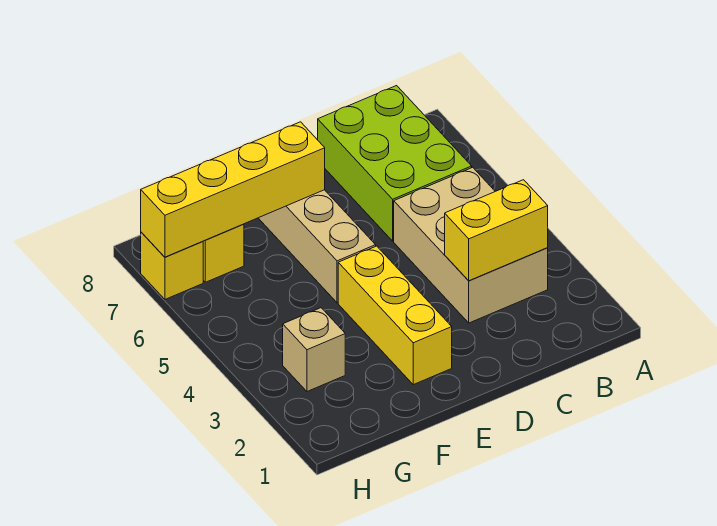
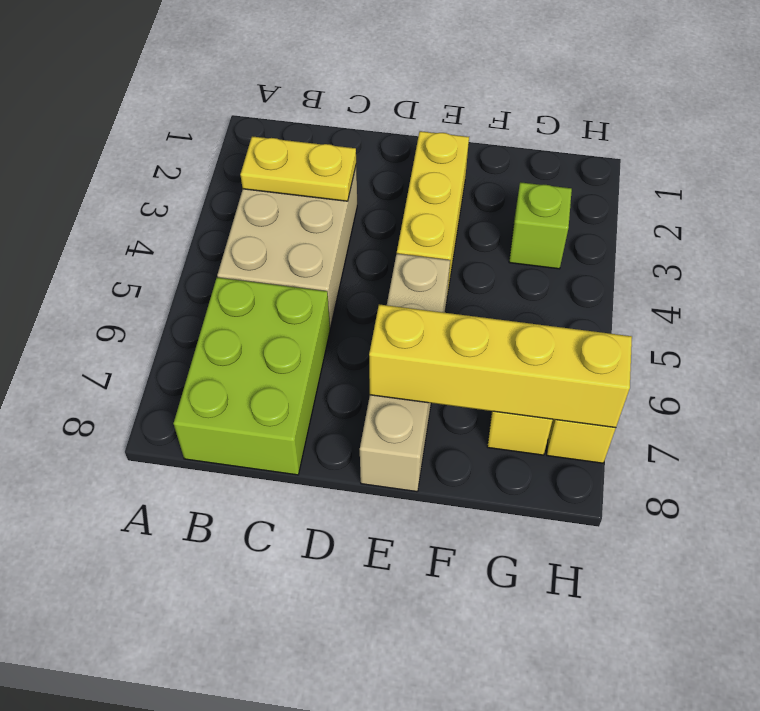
yellow 1x2 brick [445,180,548,281] -> yellow 1x2 plate [240,136,356,201]
tan 1x1 brick [283,308,345,392] -> lime 1x1 brick [509,182,572,269]

